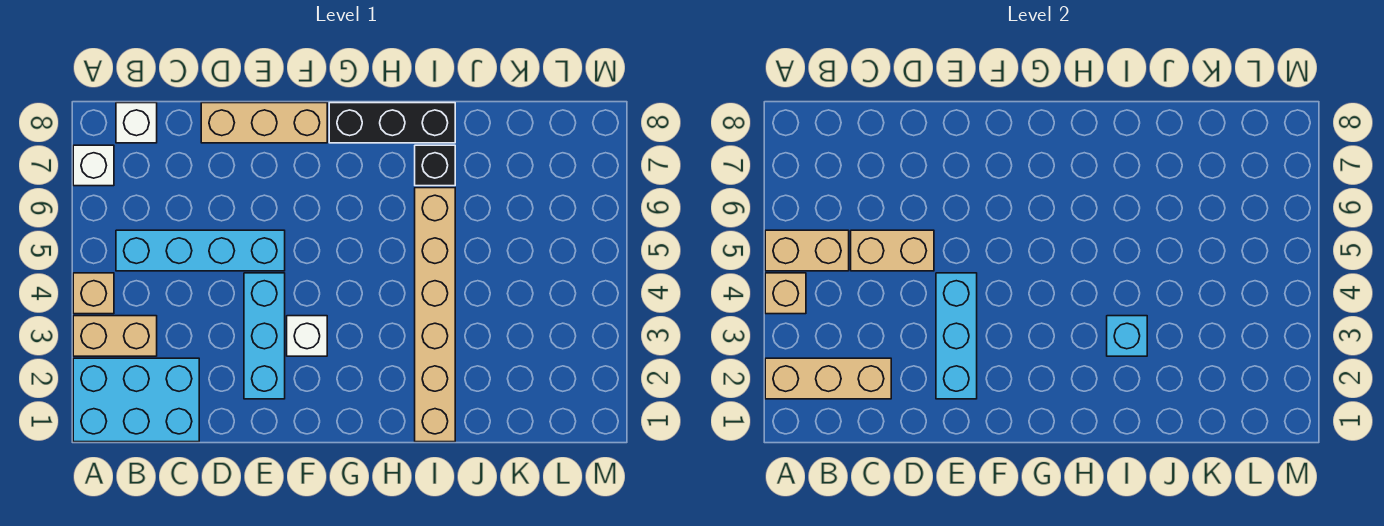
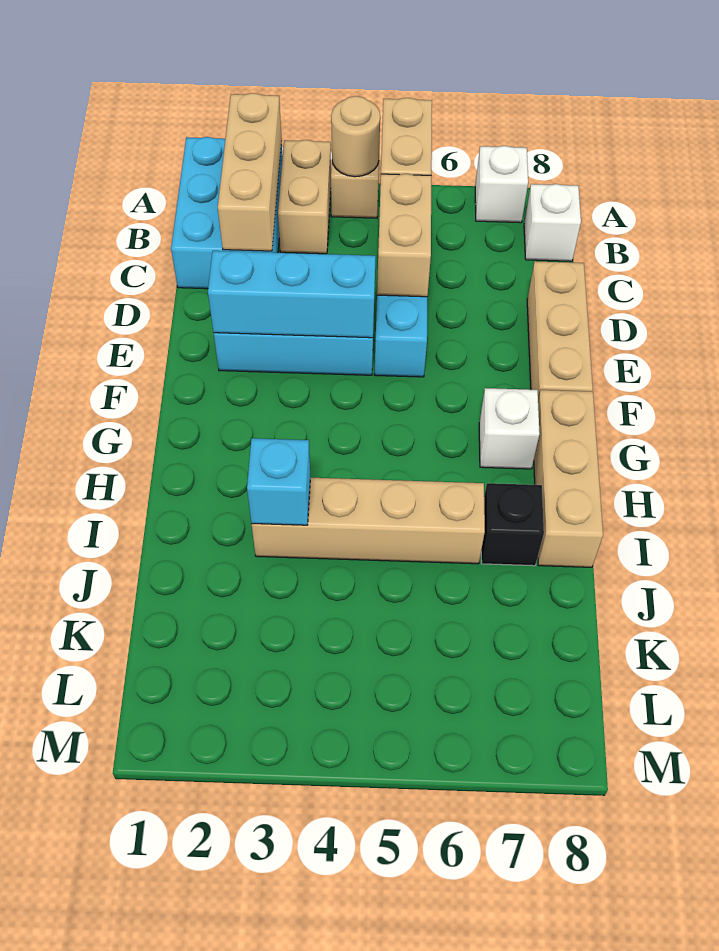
tan 1x1 brick [765,273,806,314] -> tan 1x1 round brick [331,96,380,177]
white 1x1 brick [287,316,327,356] -> white 1x1 brick moved to [479,388,540,469]
black 1x3 brick [329,103,455,143] -> tan 1x3 brick [534,390,603,567]
tan 1x6 brick [415,188,455,442] -> tan 1x4 brick [252,478,485,564]

